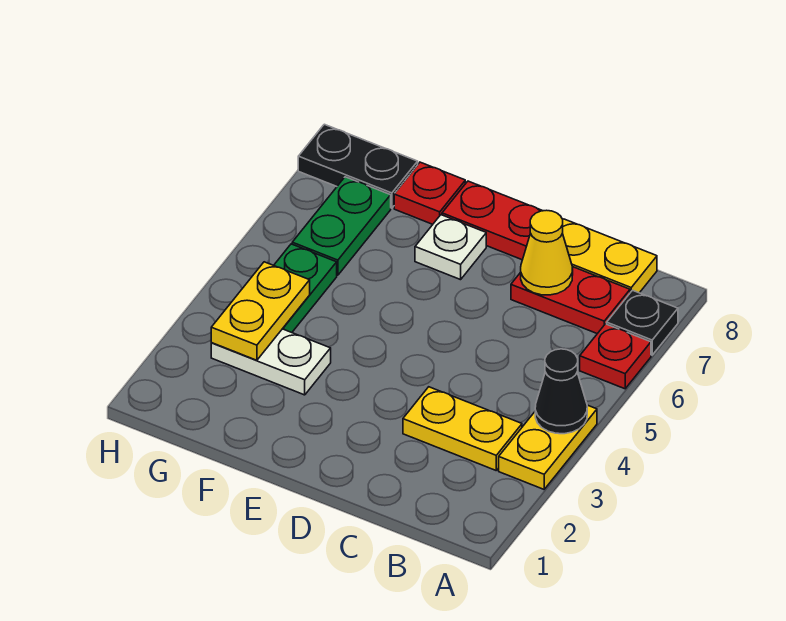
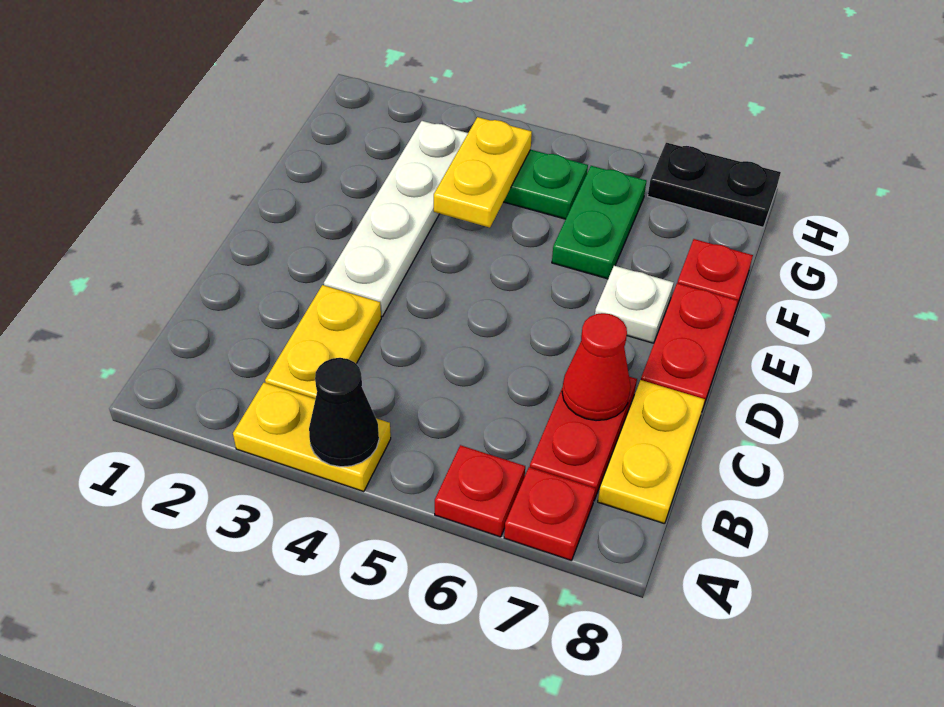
black 1x1 plate [607,290,678,355] -> red 1x1 plate [504,467,595,561]
yellow 1x1 cone [521,210,573,295] -> red 1x1 cone [562,313,631,421]
white 1x2 plate [211,329,331,395] -> white 1x4 plate [324,121,468,317]
yellow 1x2 plate [211,262,310,360] -> yellow 1x2 plate turned to [434,117,532,228]
green 1x2 plate [292,177,391,275] -> green 1x2 plate turned to [552,166,646,279]
black 1x2 plate [298,124,418,208] -> black 1x2 plate turned to [648,143,781,227]

